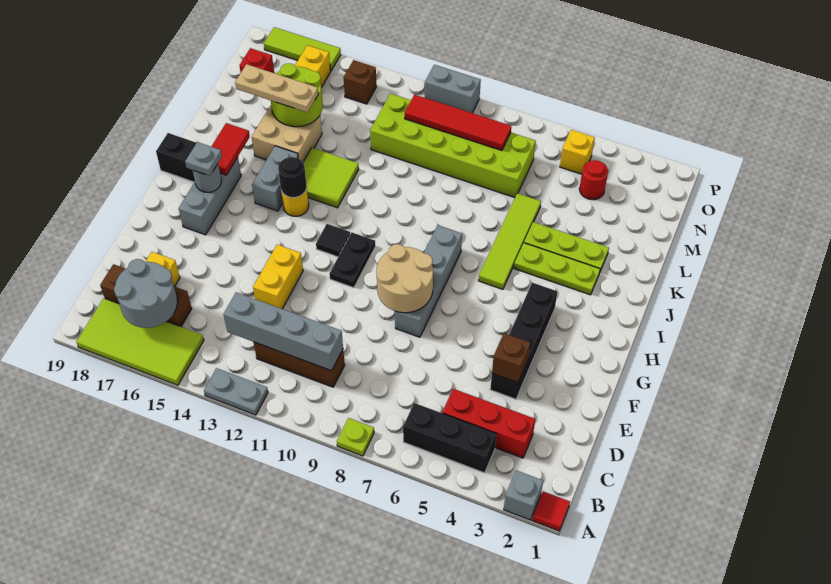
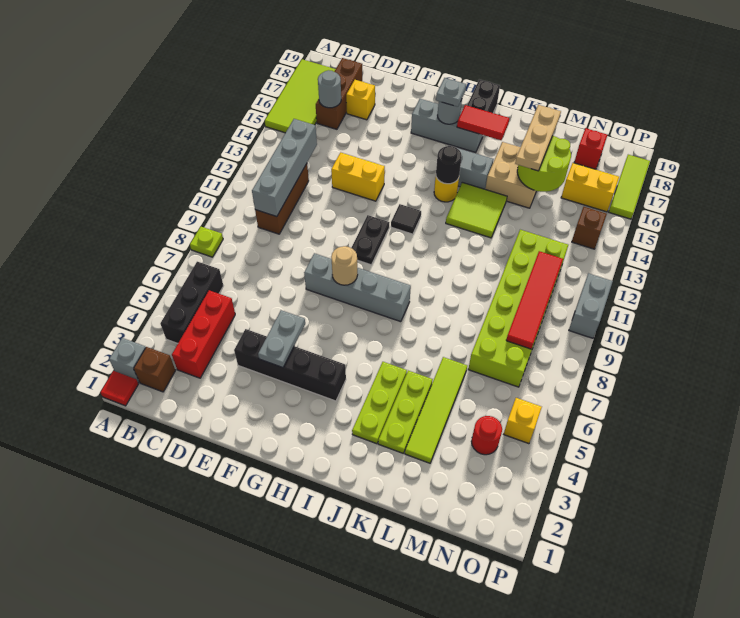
grey 1x2 plate [204,368,268,415] -> grey 1x2 plate moved to [258,310,305,368]
grey 2x2 round brick [114,259,177,328] -> grey 1x1 round brick [318,70,341,108]
brown 1x1 brick [492,333,530,383] -> brown 1x1 brick moved to [134,347,175,392]
tan 2x2 round brick [377,244,433,313] -> tan 1x1 round brick [331,246,358,285]
black 1x2 plate [330,232,375,288] -> black 1x2 plate turned to [351,215,389,265]
lime 1x4 tile [478,193,541,289] -> lime 1x4 tile turned to [405,357,467,463]

